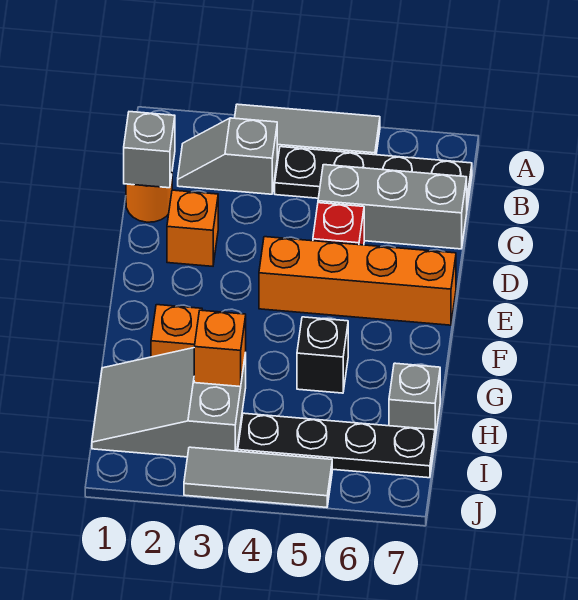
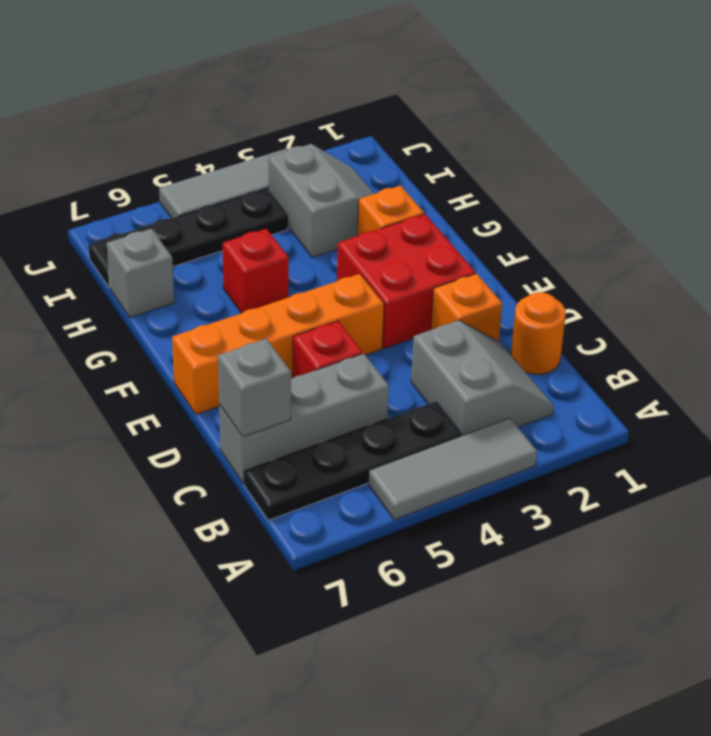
grey 1x2 slope [178,118,277,194] -> grey 2x2 slope [411,320,554,436]
grey 1x1 brick [124,112,175,188] -> grey 1x1 brick moved to [218,339,291,437]
none -> red 2x2 brick [337,214,475,348]
black 1x1 brick [297,317,348,393] -> red 1x1 brick [223,229,289,313]
grey 2x3 slope [92,348,246,457] -> grey 2x2 slope [268,144,374,258]
orange 1x1 brick [194,310,246,387] -> none

